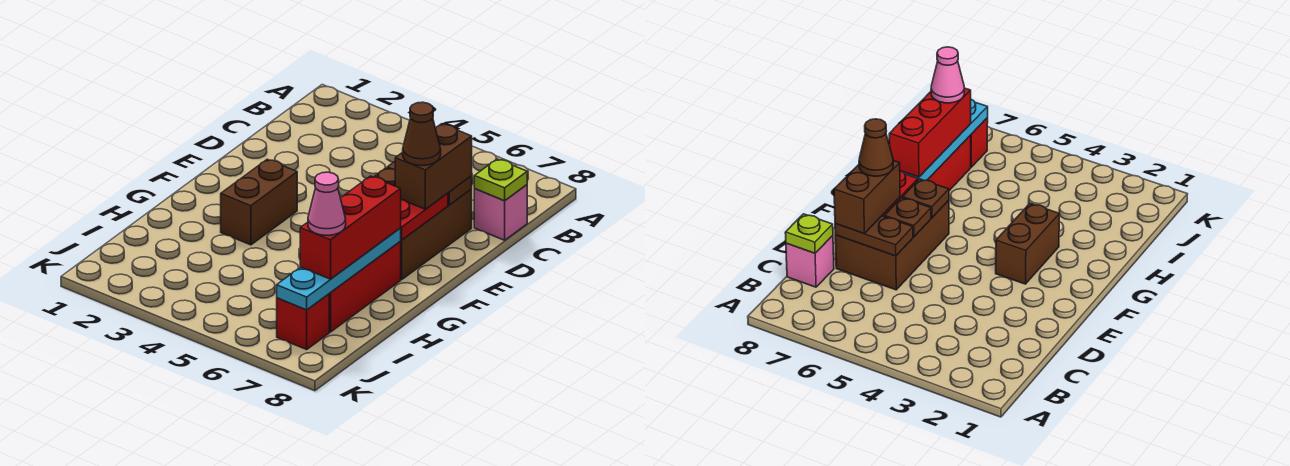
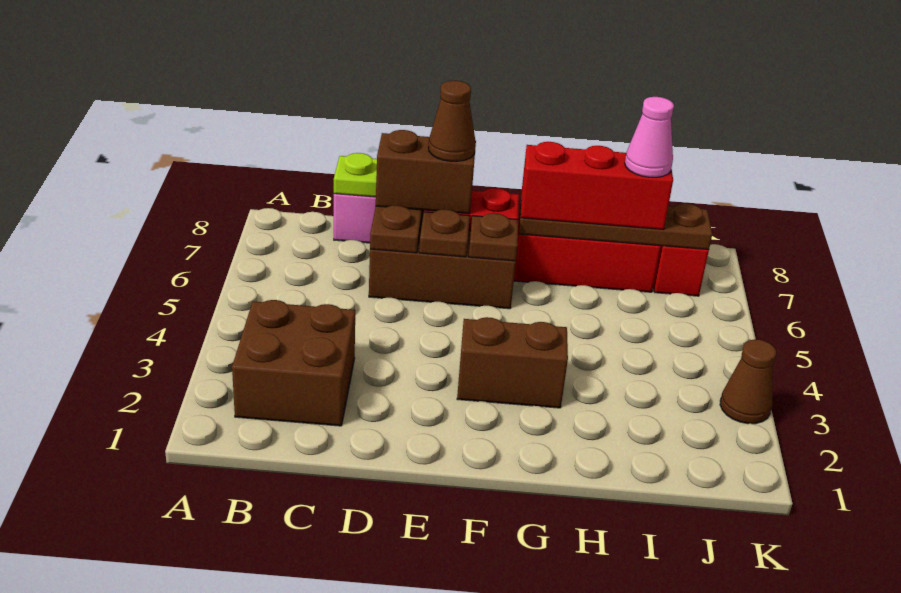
none -> brown 2x2 brick [232,300,355,426]
cyan 1x4 plate [277,228,401,310] -> brown 1x4 plate [519,202,712,250]
none -> brown 1x1 cone [720,339,776,424]

